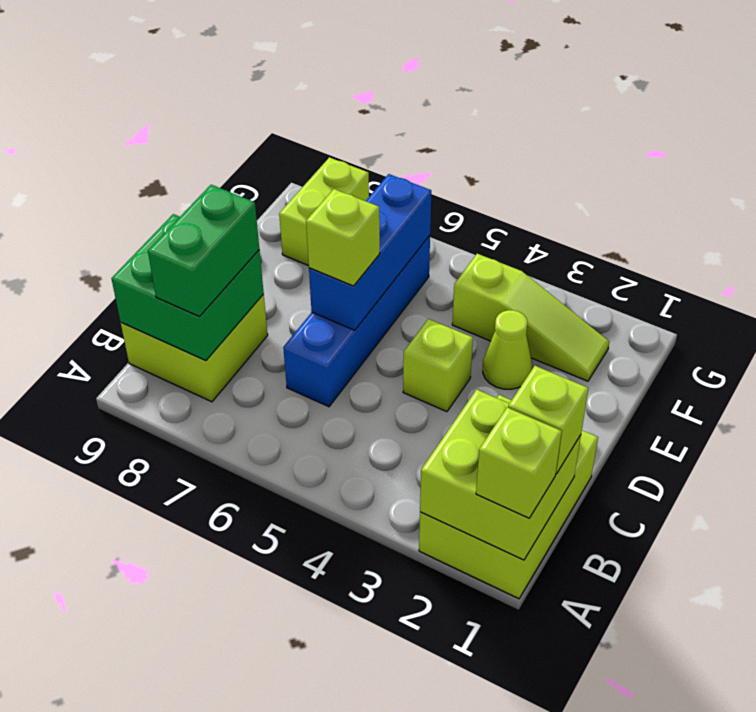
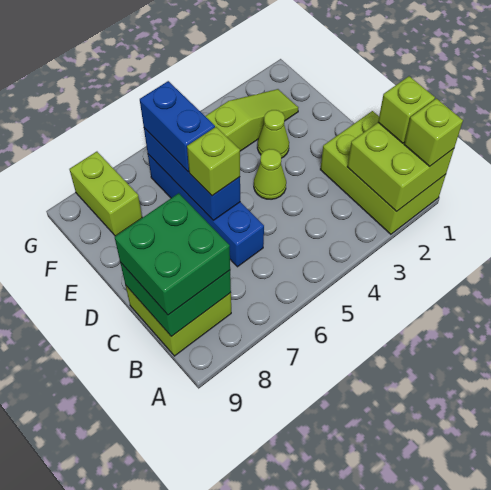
green 1x2 brick [148,185,259,317] -> green 2x2 brick [115,193,230,315]
lime 1x1 brick [403,319,473,412] -> lime 1x1 cone [254,149,286,199]
none -> blue 1x2 brick [140,81,215,172]

